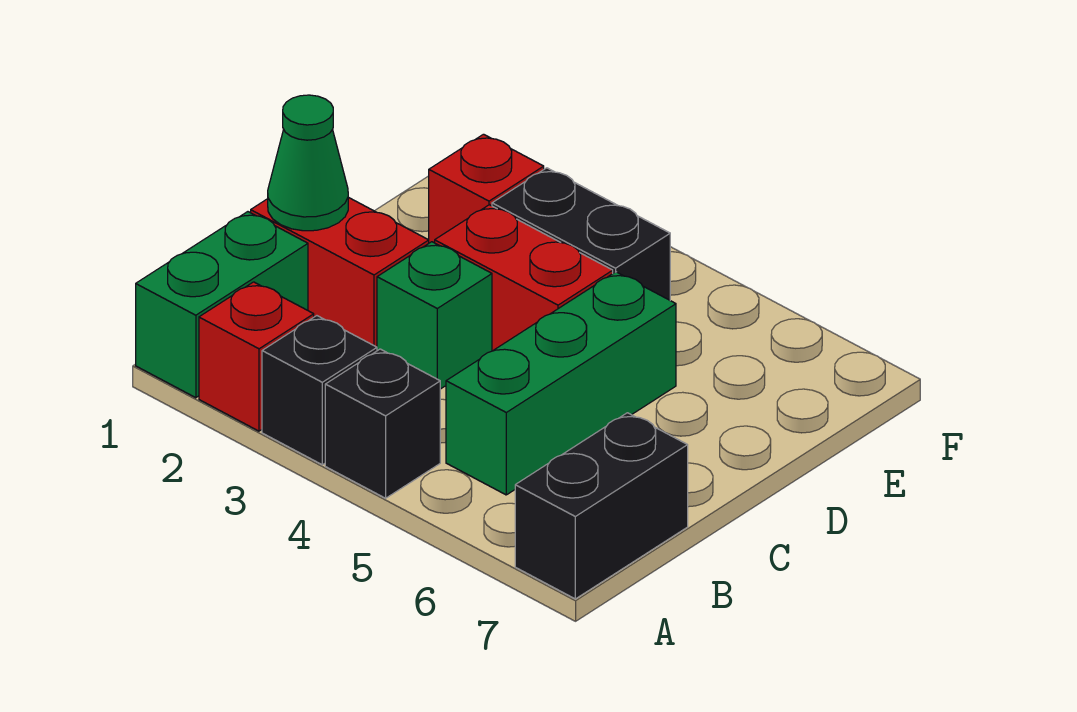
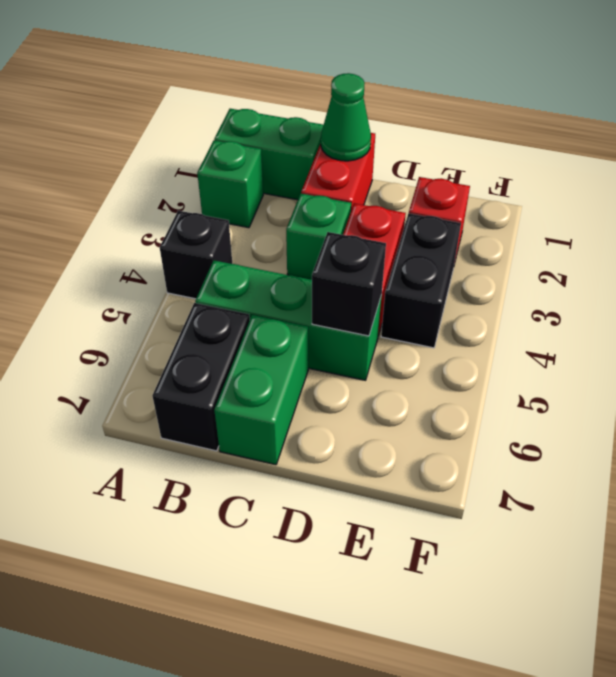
red 1x1 brick [199,282,314,431] -> green 1x1 brick [197,140,263,228]
black 1x1 brick [262,316,377,465] -> black 1x1 brick moved to [312,232,386,336]
black 1x2 brick [515,413,688,599] -> black 1x2 brick turned to [152,303,250,451]
none -> green 1x2 brick [214,315,308,465]

